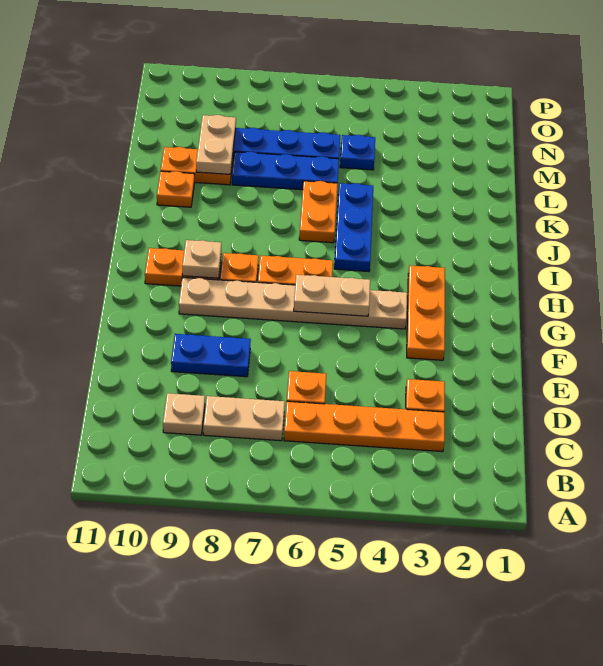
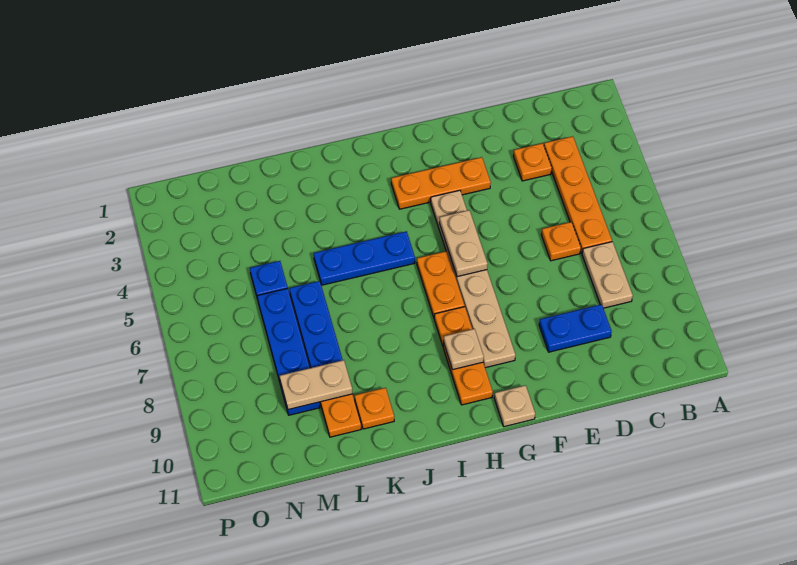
tan 1x1 plate [163,393,205,435] -> tan 1x1 plate moved to [494,385,535,427]
blue 1x2 plate [171,334,251,377] -> blue 1x2 plate turned to [539,304,612,352]
orange 1x2 plate [299,181,338,243] -> none

